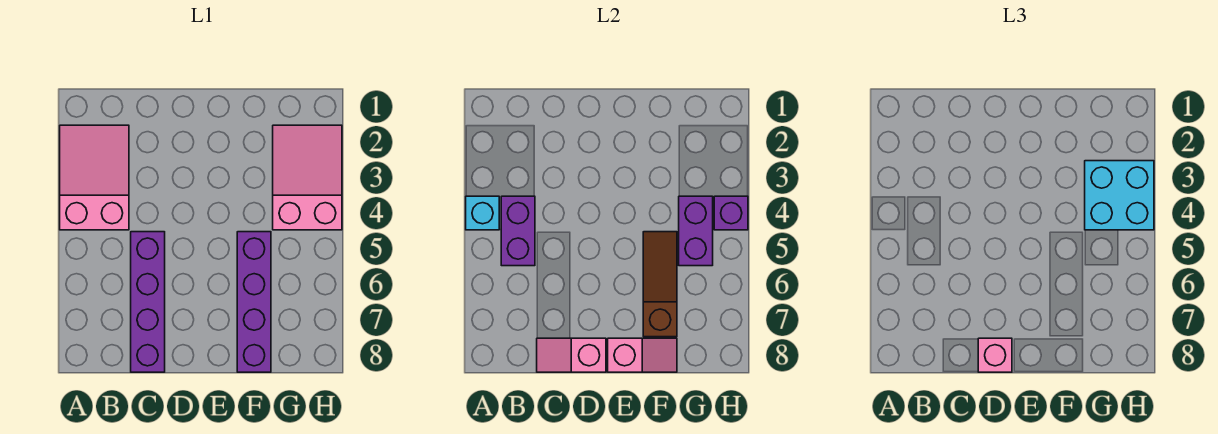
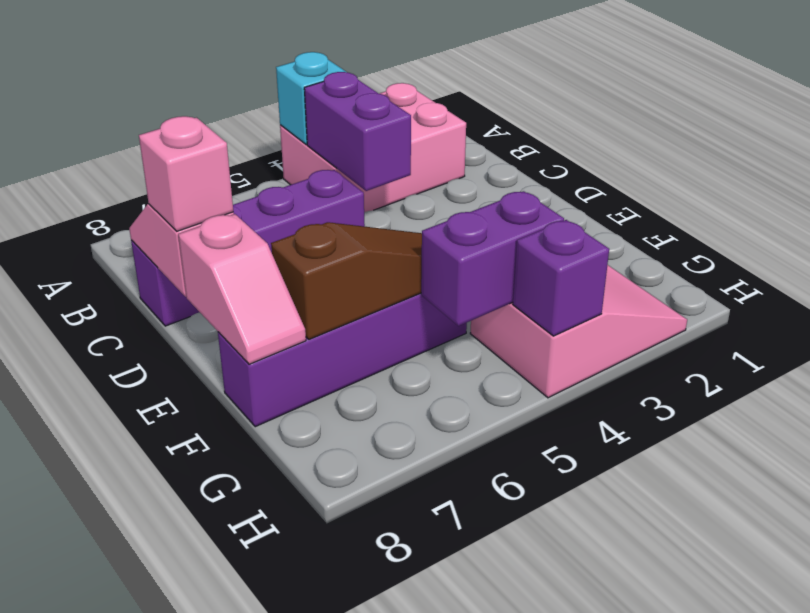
pink 2x3 slope [60,125,129,230] -> pink 2x3 brick [280,83,466,212]
purple 1x2 brick [501,196,535,266] -> purple 1x2 brick turned to [304,72,411,191]
cyan 2x2 brick [1085,161,1154,230] -> none

